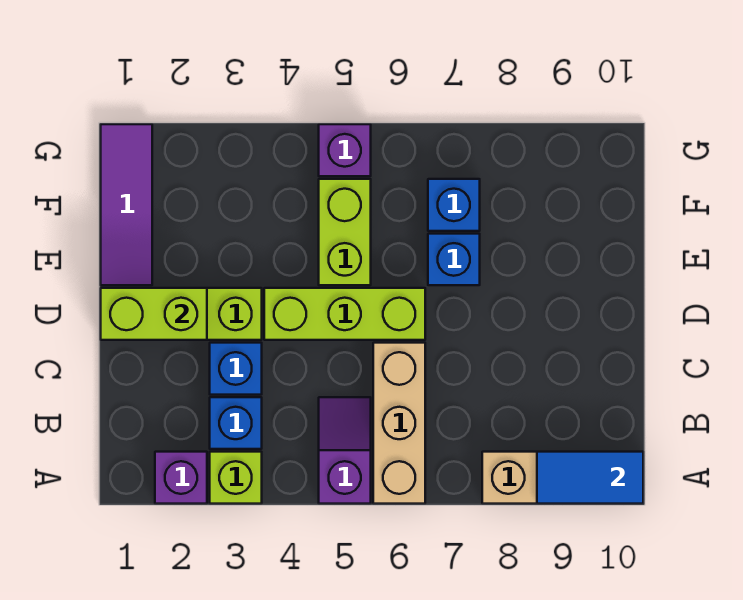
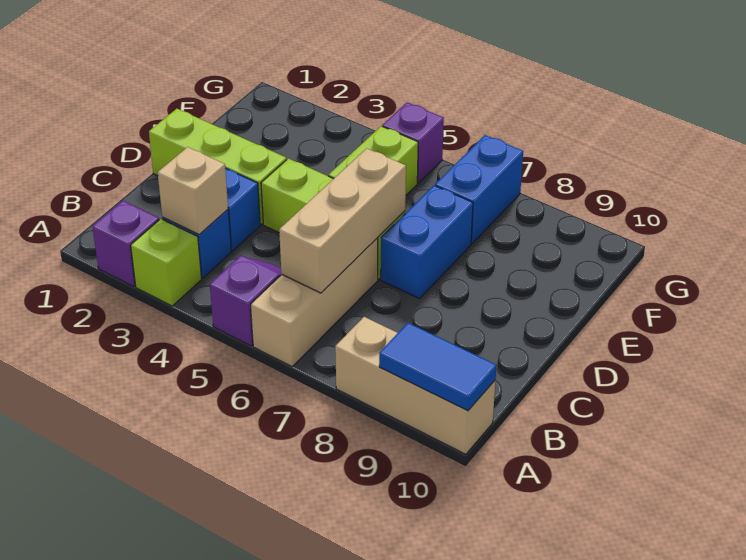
none -> tan 1x1 brick [158,147,228,235]
none -> tan 1x3 brick [279,148,406,293]
lime 1x2 brick [101,288,207,340] -> none
purple 1x3 tile [101,124,152,285] -> none
blue 1x1 brick [428,234,480,285] -> blue 1x2 brick [381,185,473,299]
blue 1x1 brick [428,179,480,231] -> blue 1x2 brick [435,135,523,244]

